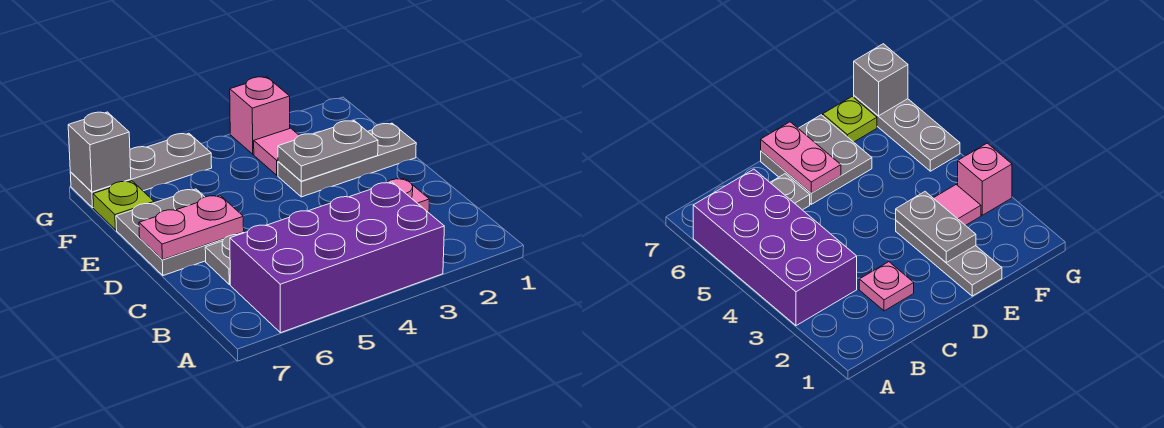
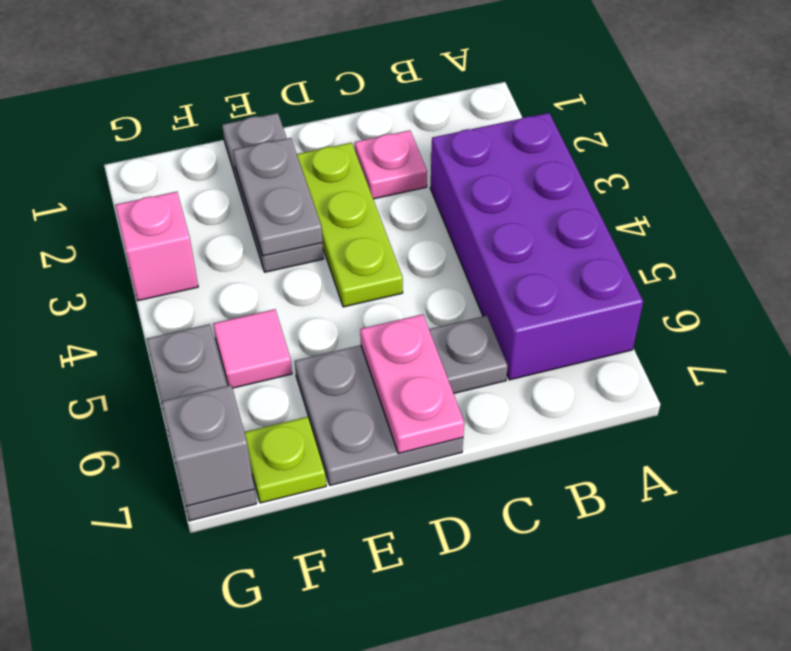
none -> lime 1x3 plate [297,143,403,307]
pink 1x1 tile [254,128,299,175] -> pink 1x1 tile moved to [213,309,292,388]

